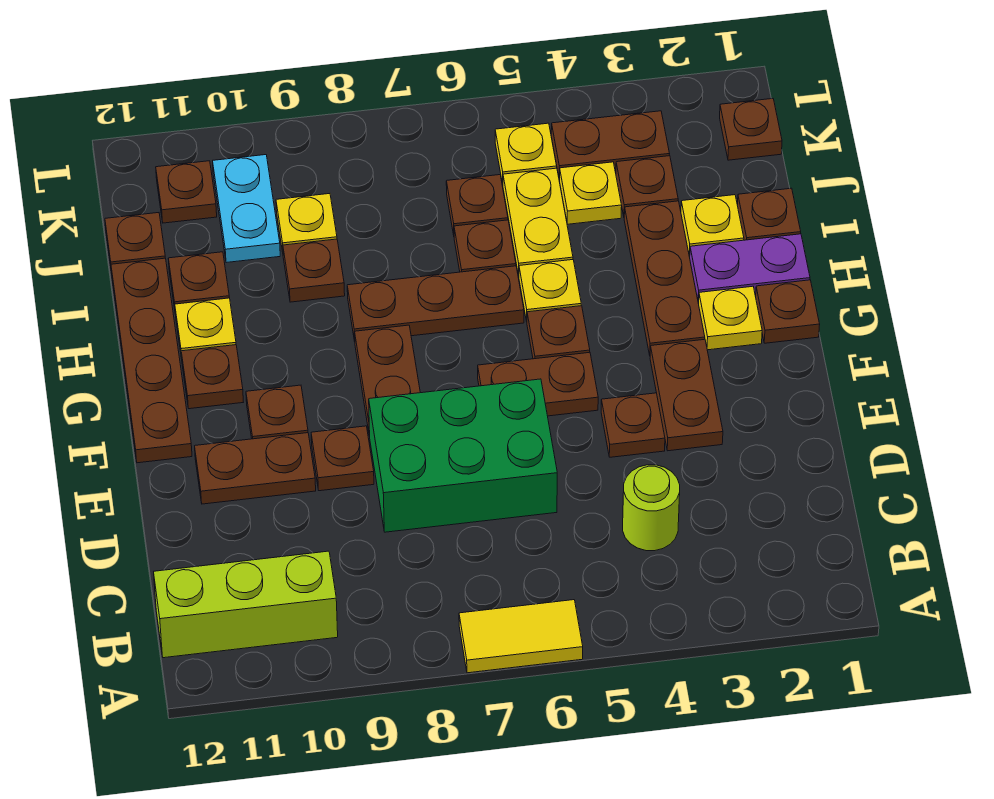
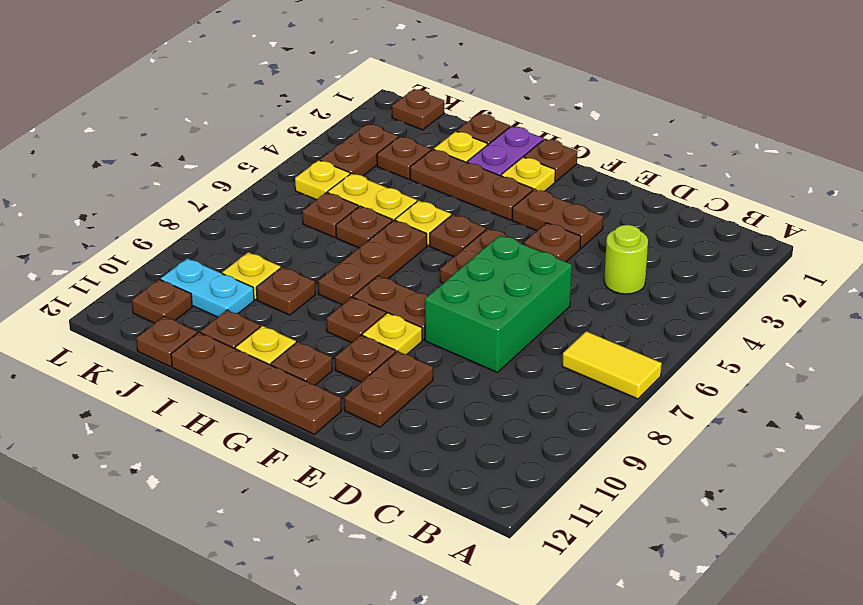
yellow 1x2 tile [459,600,583,673] -> yellow 1x2 tile turned to [562,331,662,399]
lime 1x3 brick [154,551,338,658] -> none
brown 1x1 plate [311,426,374,491] -> brown 1x1 plate moved to [326,297,386,343]
yellow 1x1 plate [560,162,622,224] -> yellow 1x1 plate moved to [362,313,422,354]

